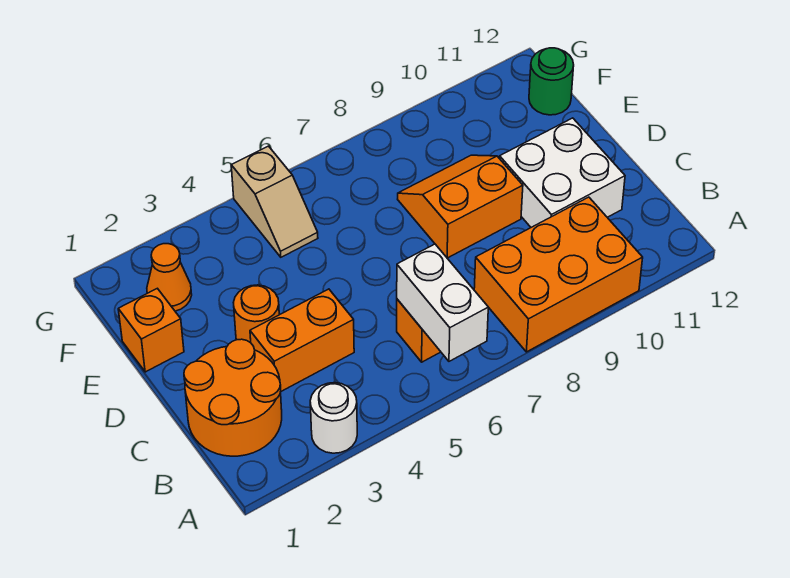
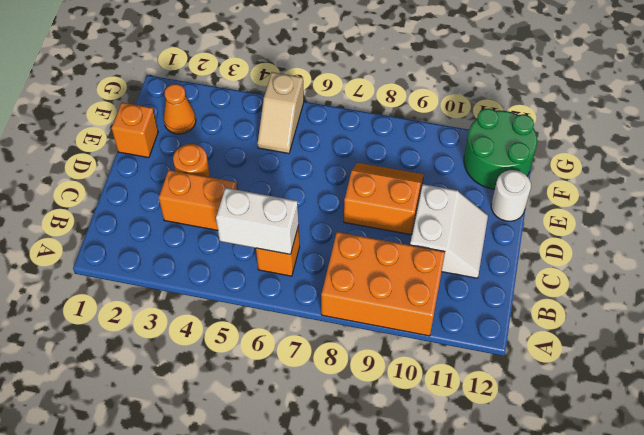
white 1x1 round brick [310,383,357,453] -> white 1x1 round brick moved to [491,170,531,221]
white 1x2 brick [397,244,488,361] -> white 1x2 brick turned to [216,188,299,254]
orange 2x2 round brick [184,339,282,456] -> none
white 2x2 brick [500,118,625,227] -> white 2x2 slope [410,184,488,278]
green 1x1 round brick [529,48,574,115] -> green 2x2 round brick [464,109,537,189]

